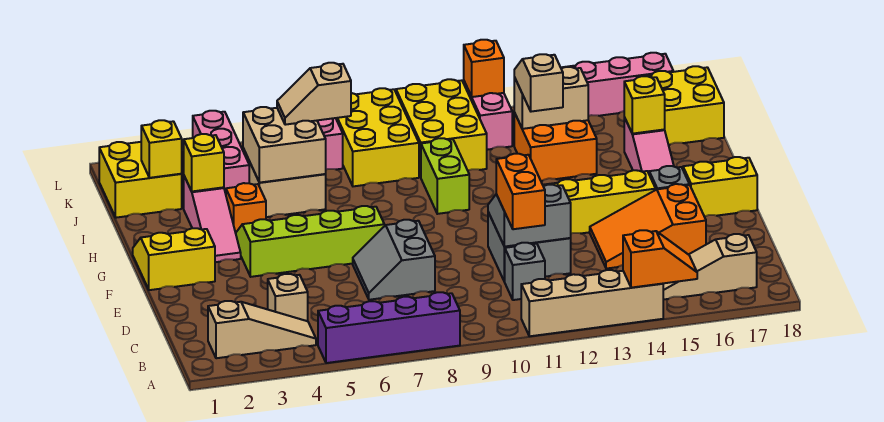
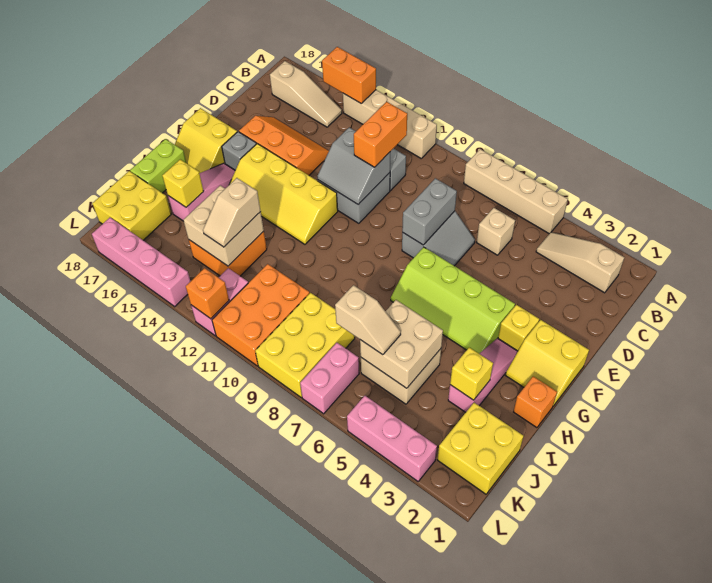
purple 1x4 brick [318,292,460,363] -> tan 1x4 brick [464,149,568,234]
orange 1x2 slope [623,230,697,288] -> orange 1x2 brick [322,47,376,104]
tan 1x1 brick [268,274,308,321] -> tan 1x1 brick moved to [477,208,515,255]
none -> grey 1x2 brick [402,178,457,245]
orange 2x3 slope [590,184,706,269] -> orange 2x3 slope turned to [239,116,329,175]
orange 1x1 brick [226,183,266,233] -> orange 1x1 brick moved to [514,376,557,428]
lime 1x2 brick [421,138,469,214] -> lime 1x2 brick moved to [130,139,186,193]
yellow 1x1 brick [141,120,182,178] -> yellow 1x1 brick moved to [498,305,539,351]
pink 1x3 brick [193,111,249,194] -> pink 1x3 brick turned to [347,396,437,481]
yellow 2x3 brick [396,79,487,177] -> orange 2x3 brick [212,264,310,366]
tan 1x2 brick [514,67,588,129] -> tan 2x2 brick [183,185,264,266]

